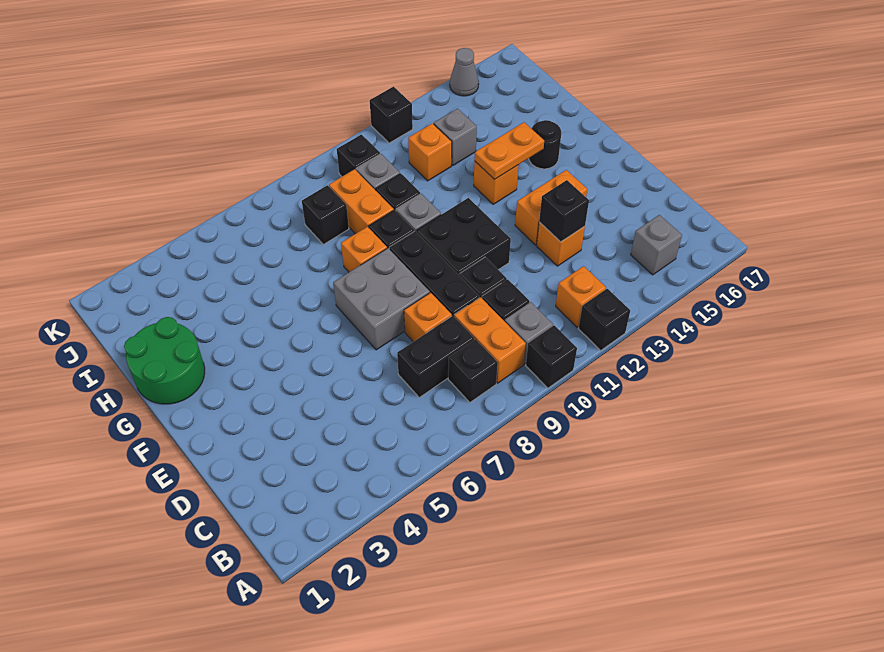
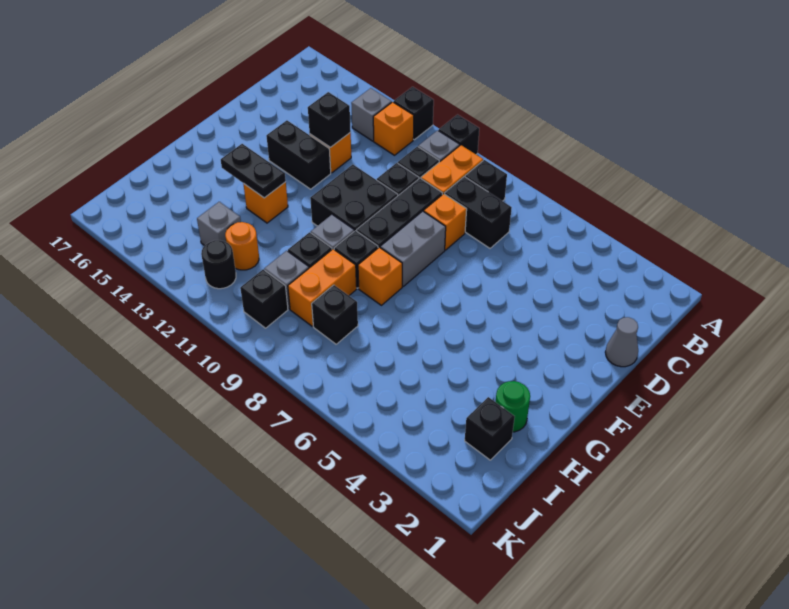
grey 1x1 brick [631,215,682,275] -> grey 1x1 brick moved to [351,88,392,141]
grey 2x2 brick [333,248,430,350] -> grey 1x2 brick [380,211,446,286]
orange 1x2 brick [515,170,587,245] -> black 1x2 brick [266,120,331,189]
green 2x2 round brick [124,317,205,404] -> green 1x1 round brick [496,381,530,432]
orange 1x2 plate [474,122,544,180] -> black 1x2 plate [221,144,286,198]
black 1x1 round brick [529,120,561,169] -> black 1x1 round brick moved to [201,240,236,289]
orange 1x1 brick [408,123,452,181] -> orange 1x1 round brick [225,222,259,270]
black 1x1 brick [370,87,413,143] -> black 1x1 brick moved to [465,397,515,460]
grey 1x1 cone [450,48,479,96] -> grey 1x1 cone moved to [605,317,638,367]

